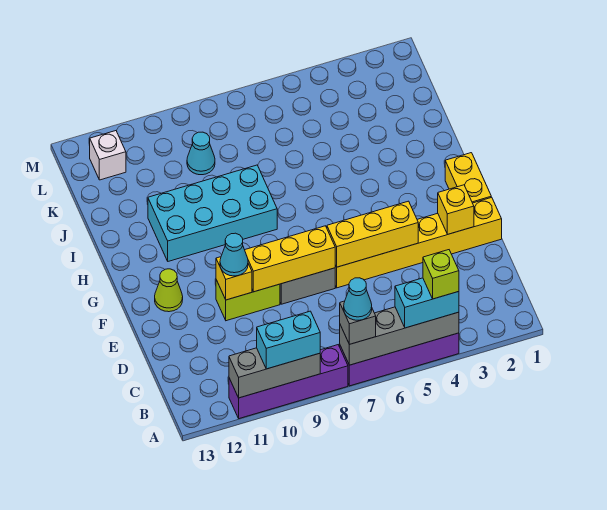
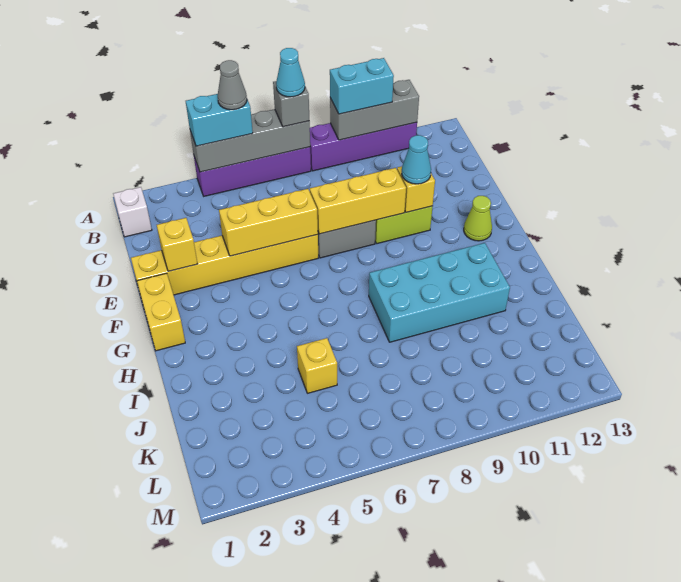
lime 1x1 brick [423,250,459,299] -> none
none -> grey 1x1 cone [218,60,247,110]
none -> yellow 1x1 brick [297,338,337,393]
cyan 1x1 cone [187,132,215,175] -> none
white 1x1 brick [90,131,126,180] -> white 1x1 brick moved to [113,187,152,237]

